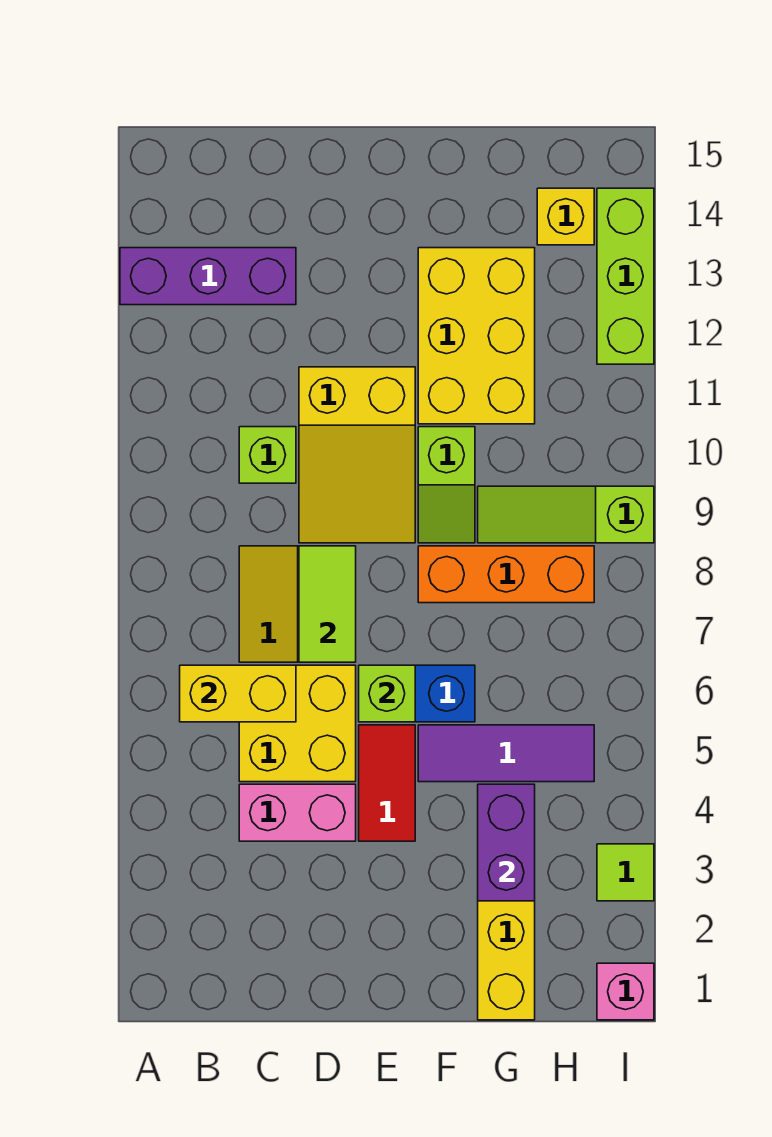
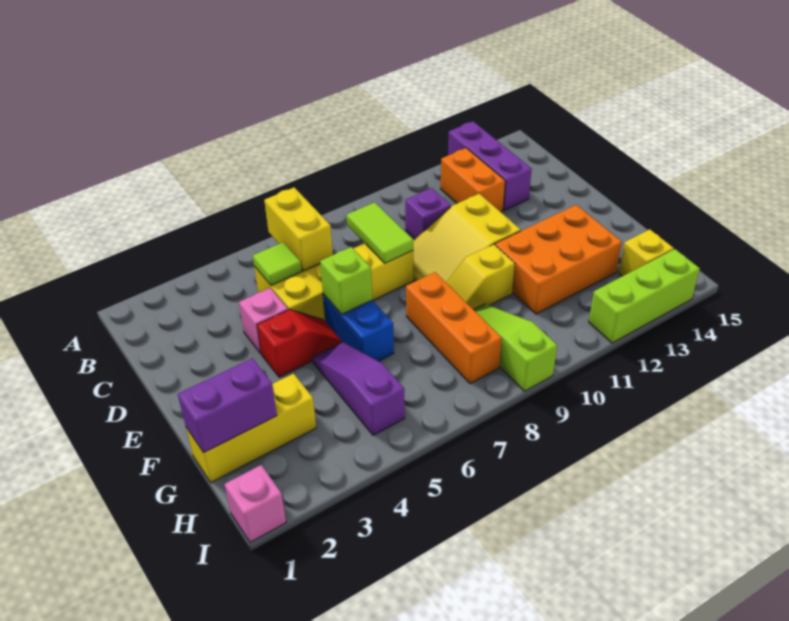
none -> orange 1x2 brick [441,148,505,212]
pink 1x2 brick [239,784,356,841] -> pink 1x1 brick [239,288,288,354]
lime 1x1 brick [239,427,296,483] -> purple 1x1 brick [405,188,451,239]
lime 1x2 tile [299,546,356,662] -> lime 1x2 tile turned to [347,202,413,263]
red 1x2 tile [359,725,415,841] -> red 1x2 slope [257,309,342,377]
purple 1x3 tile [418,725,594,782] -> purple 1x3 slope [312,342,405,435]
lime 1x2 slope [418,427,475,543] -> yellow 1x2 slope [447,244,515,310]
yellow 2x3 brick [418,248,535,424] -> orange 2x3 brick [495,205,622,314]
purple 1x2 brick [478,784,535,901] -> purple 1x2 brick moved to [178,358,277,453]
lime 1x1 tile [597,844,654,901] -> lime 1x1 tile moved to [253,242,302,285]

